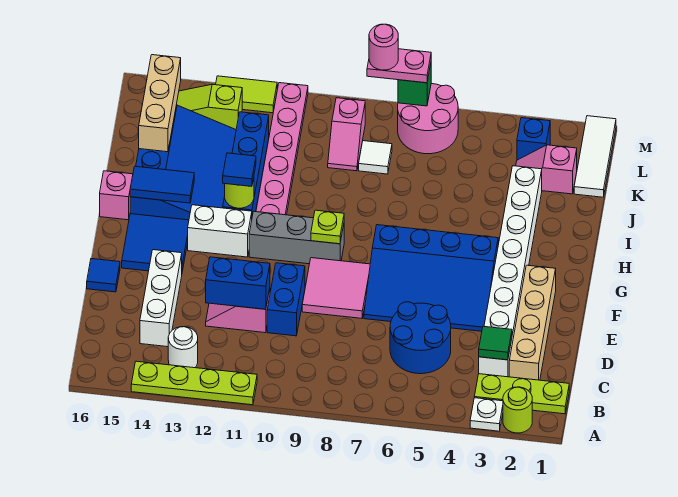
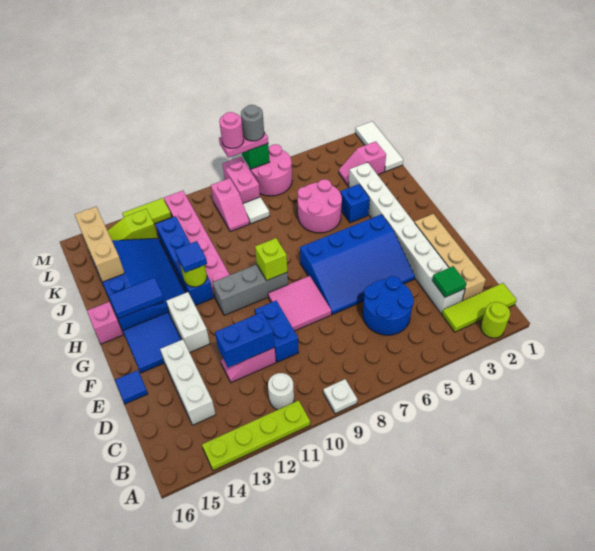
white 1x1 plate [470,398,503,431] -> white 1x1 plate moved to [323,379,357,414]
lime 1x3 plate [474,374,569,414] -> lime 1x3 tile [442,283,517,332]
white 1x1 round brick [168,327,198,368] -> white 1x1 round brick moved to [268,373,294,409]
lime 1x1 plate [311,210,344,244] -> lime 1x1 brick [255,238,287,281]
white 1x2 brick [188,205,252,257] -> white 1x2 brick turned to [166,292,210,353]
none -> pink 2x2 round brick [298,179,342,233]
blue 1x1 brick [517,118,550,160] -> blue 1x1 brick moved to [340,184,370,223]
none -> pink 1x2 brick [223,157,260,203]
none -> grey 1x1 round brick [241,105,264,141]

